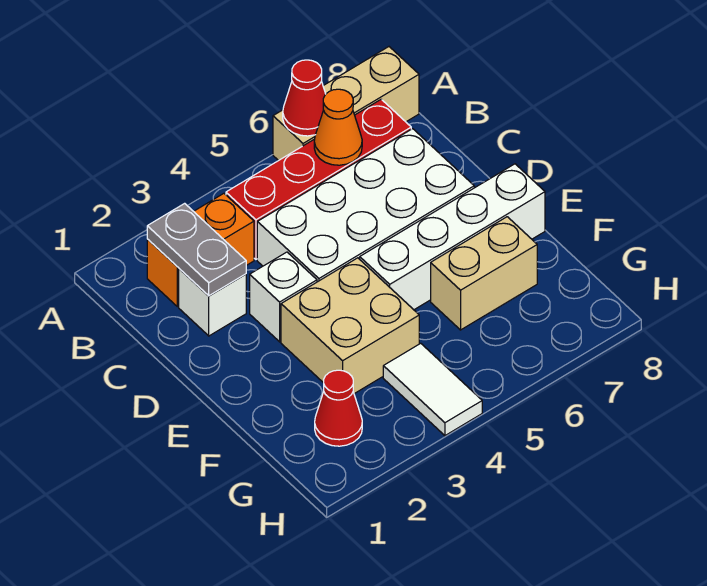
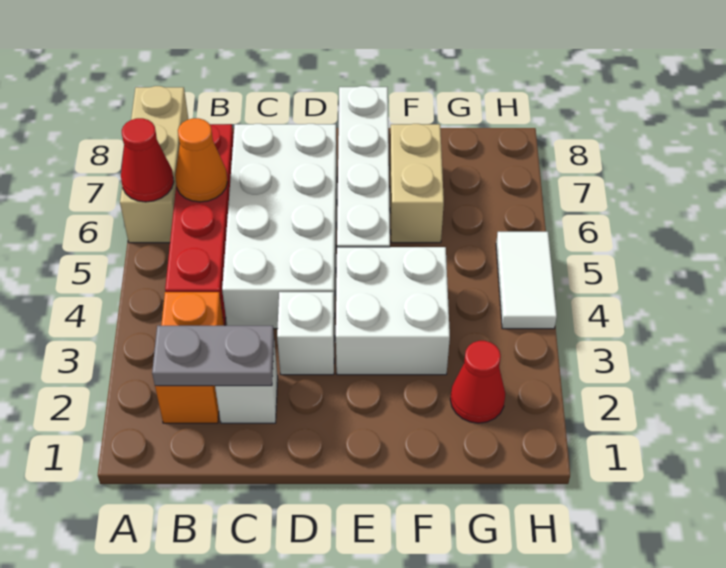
tan 2x2 brick [281,258,419,394] -> white 2x2 brick [336,247,450,375]
white 1x2 tile [383,343,482,436] -> white 1x2 tile turned to [496,232,557,329]

